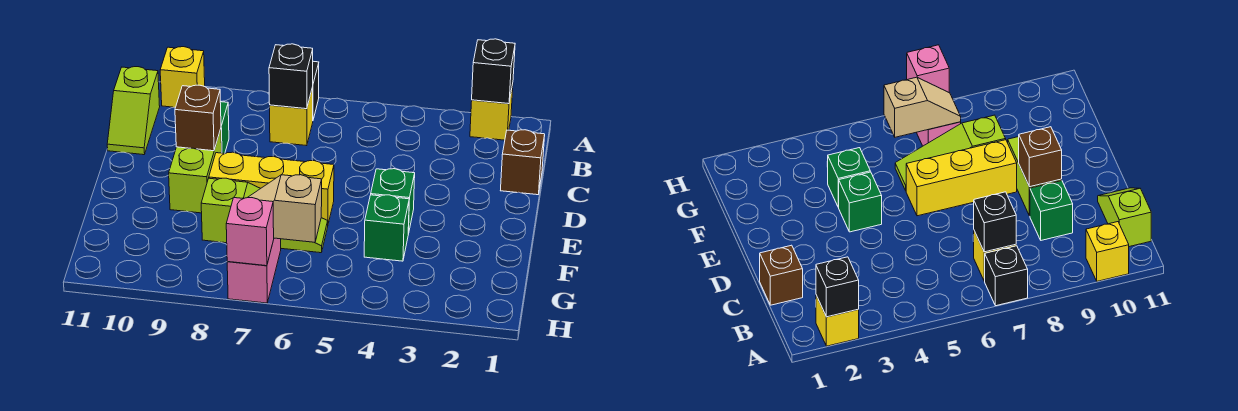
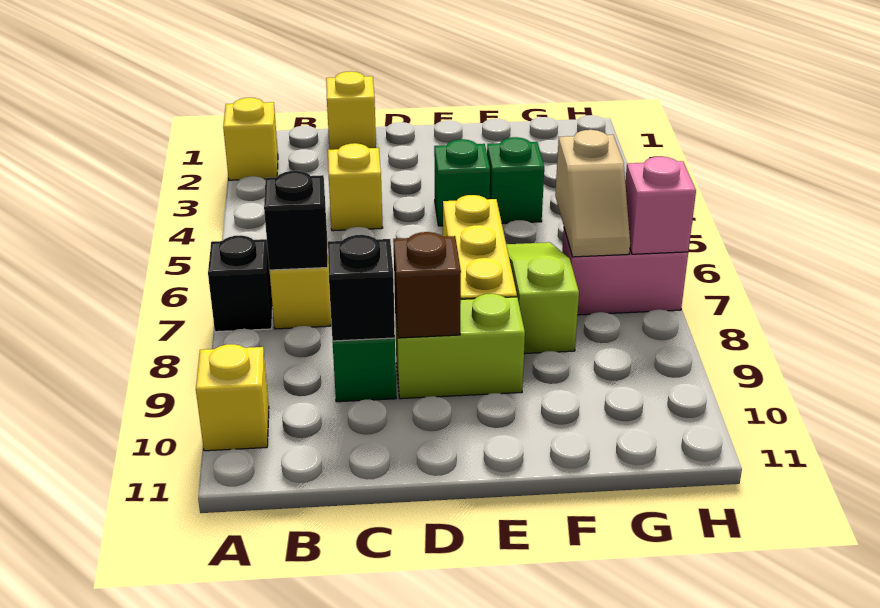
black 1x1 brick [472,39,515,104] -> black 1x1 brick moved to [328,235,395,341]
lime 1x2 slope [107,67,160,155] -> none
brown 1x1 brick [500,130,545,195] -> yellow 1x1 brick [326,71,376,150]
none -> yellow 1x1 brick [328,143,383,231]

